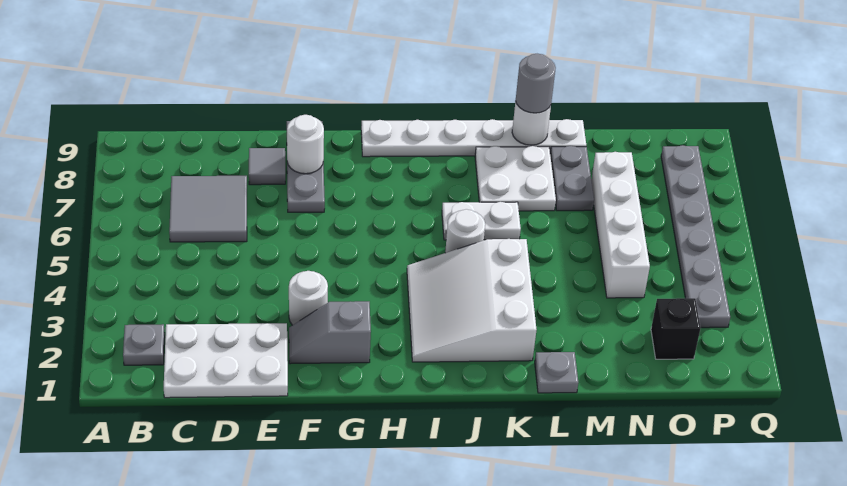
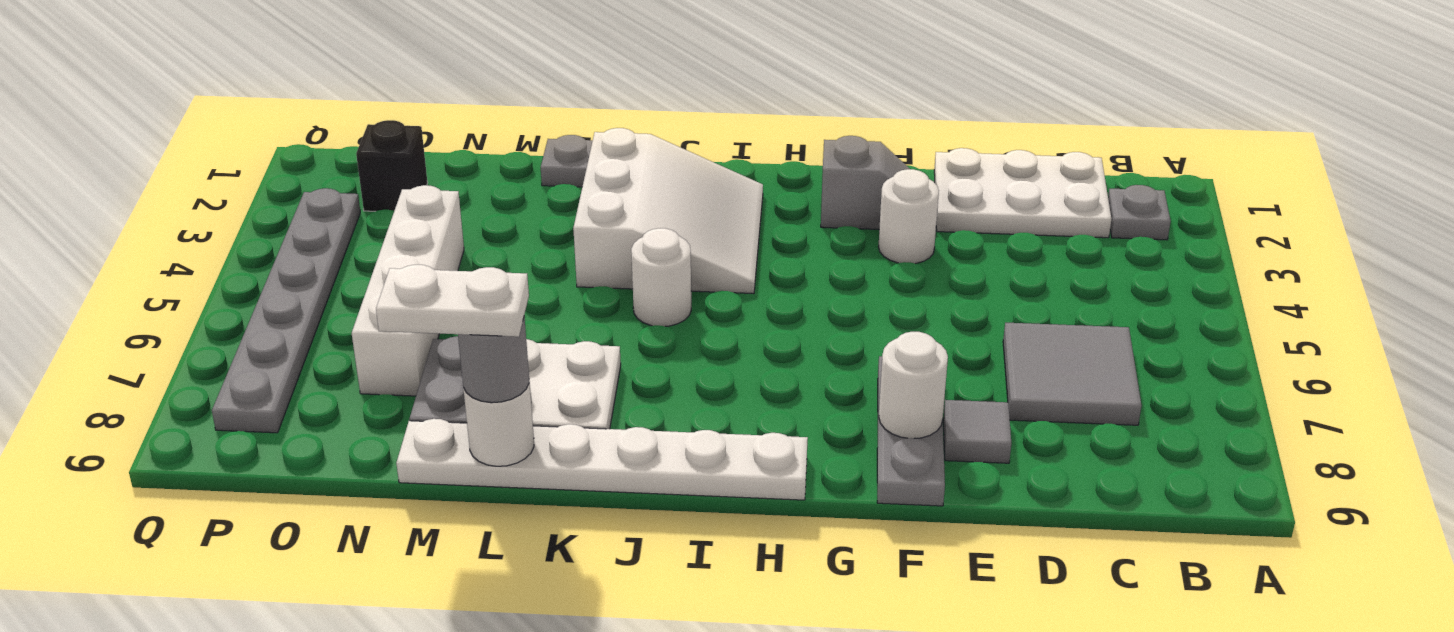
white 1x2 plate [442,202,521,240] -> white 1x2 plate moved to [376,265,529,337]

